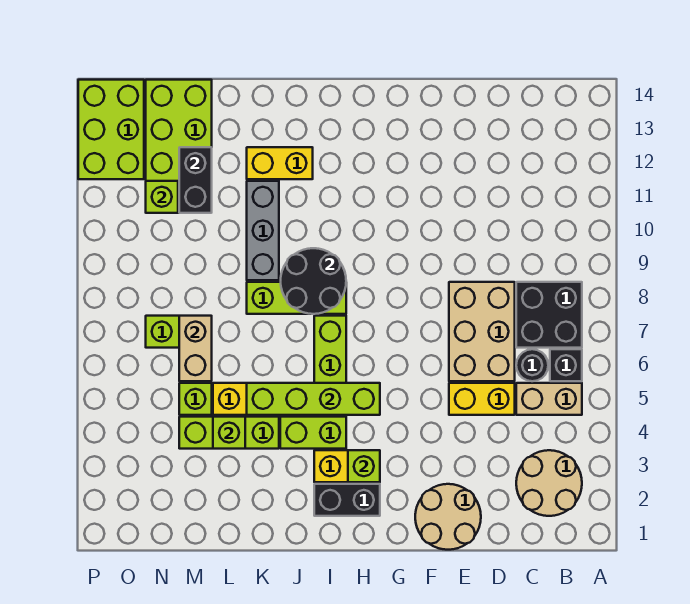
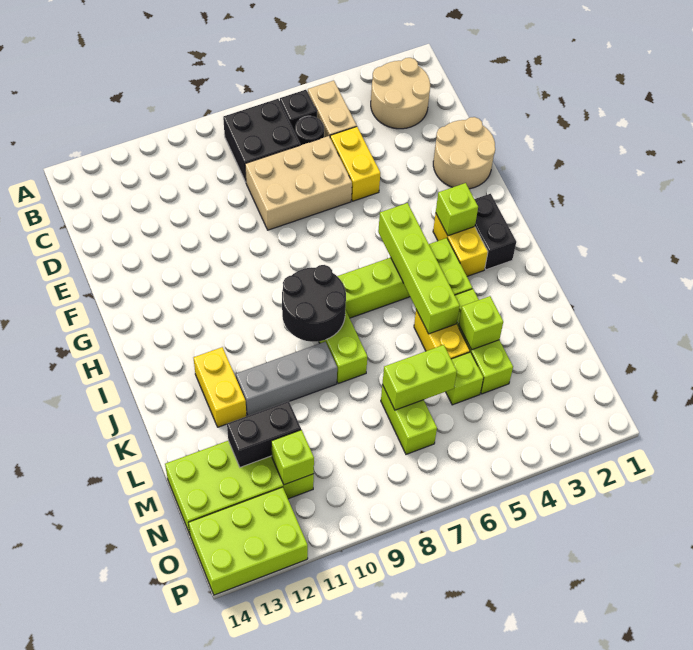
tan 1x2 brick [179,316,212,381] -> lime 1x2 brick [382,345,457,410]

